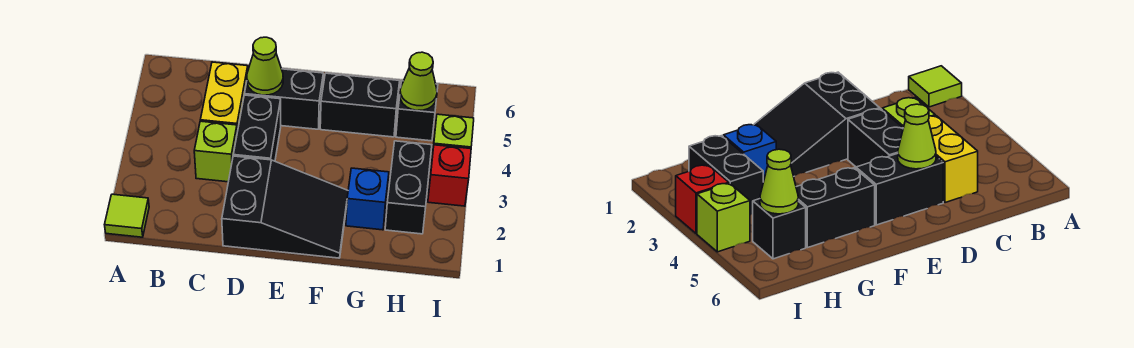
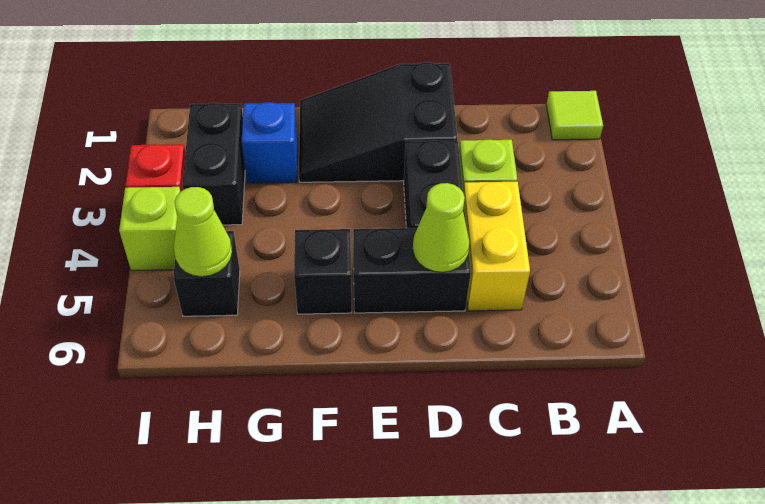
black 1x2 brick [320,73,400,137] -> black 1x1 brick [294,229,352,314]

